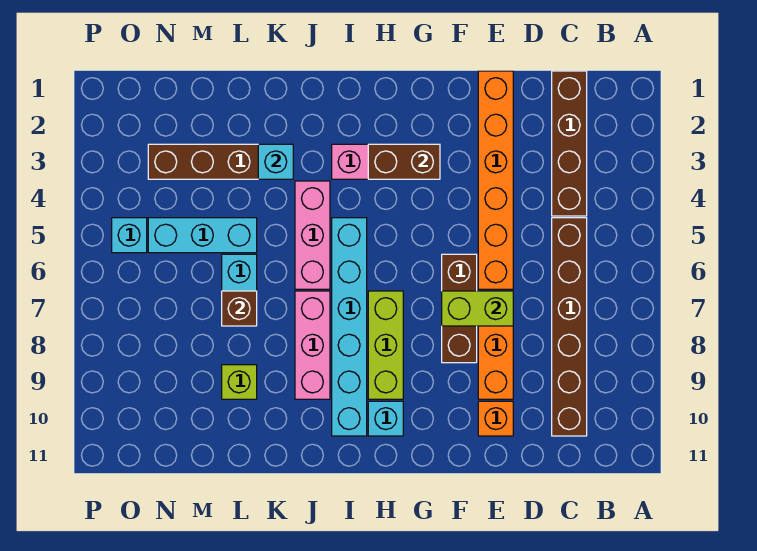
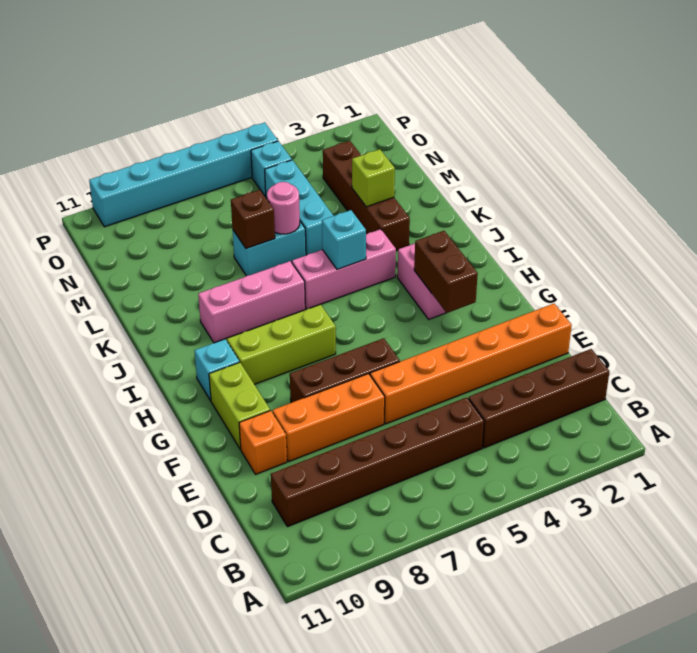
lime 1x2 brick [442,291,513,326] -> lime 1x2 brick moved to [209,362,270,449]
cyan 1x6 brick [332,218,367,436] -> cyan 1x6 brick moved to [89,123,278,227]
cyan 1x1 brick [258,144,293,179] -> cyan 1x1 brick moved to [322,210,366,269]
none -> pink 1x1 round brick [267,182,300,234]
lime 1x1 brick [222,365,257,399] -> lime 1x1 brick moved to [352,149,395,207]

